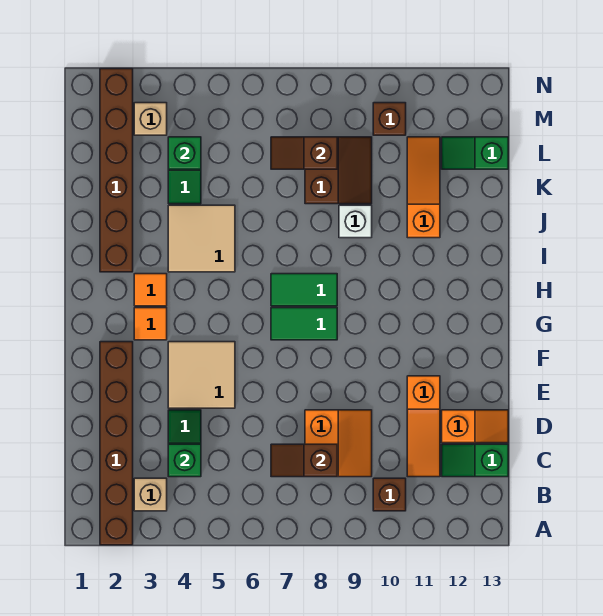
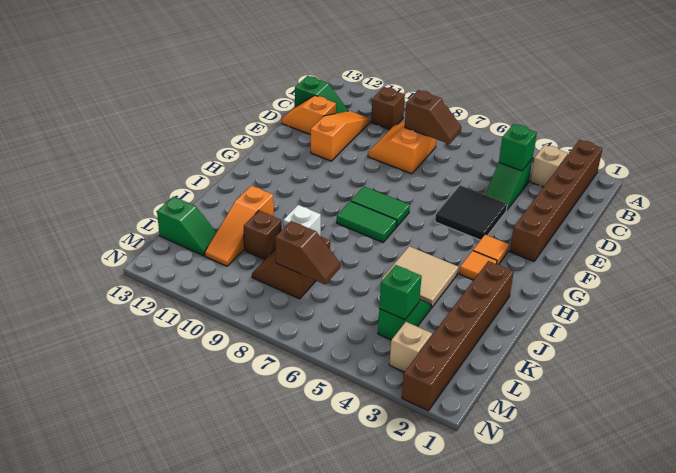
tan 2x2 tile [168,342,235,408] -> black 2x2 tile [435,185,507,240]
brown 1x1 brick [373,103,406,135] -> brown 1x1 brick moved to [244,211,282,259]

